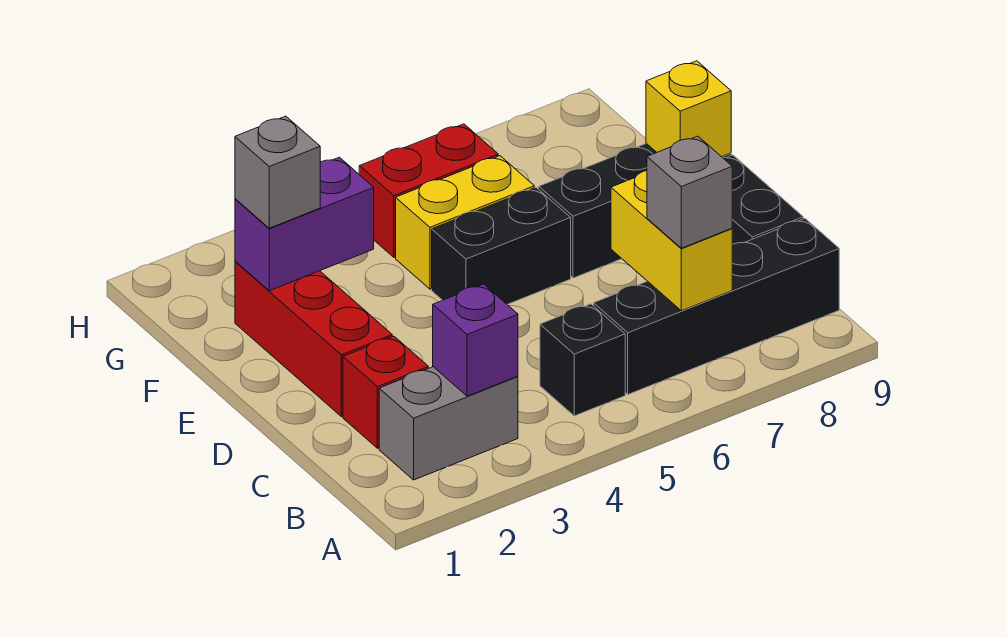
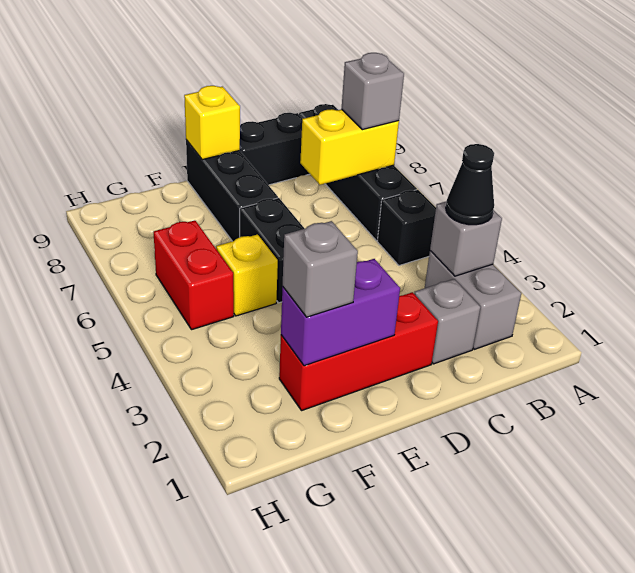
purple 1x1 brick [433,284,518,396] -> grey 1x1 brick [430,201,502,276]
none -> black 1x1 cone [446,144,494,225]
red 1x1 brick [343,336,428,448] -> grey 1x1 brick [414,279,481,364]
purple 1x2 brick [235,157,374,291] -> purple 1x2 brick turned to [281,259,400,366]
yellow 1x2 brick [396,156,534,289] -> yellow 1x1 brick [216,235,278,316]

